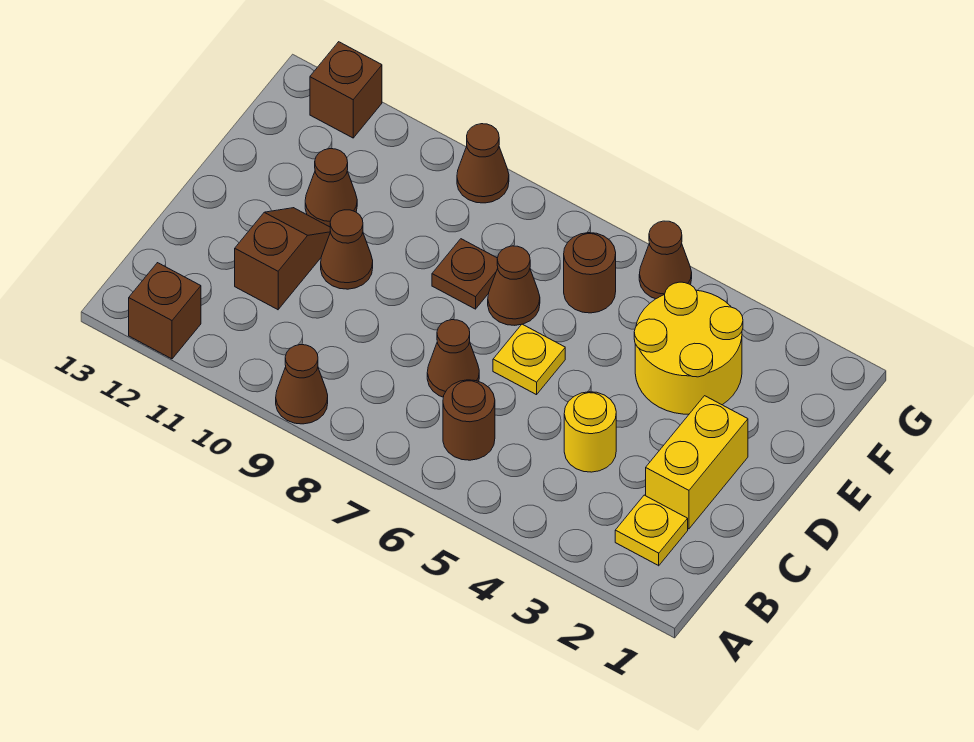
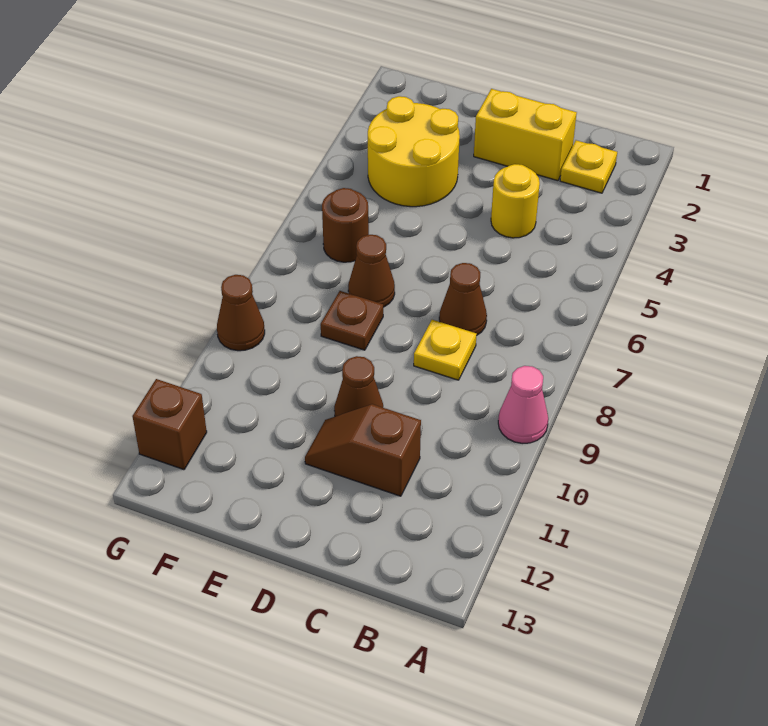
brown 1x1 cone [276,345,328,424] -> pink 1x1 cone [498,366,548,444]
brown 1x1 brick [129,263,201,359] -> none
brown 1x1 round brick [443,380,495,460] -> none
yellow 1x1 plate [493,324,565,395] -> yellow 1x1 plate moved to [414,320,477,380]
brown 1x1 cone [305,149,357,227] -> none
brown 1x1 cone [639,221,692,299] -> none

